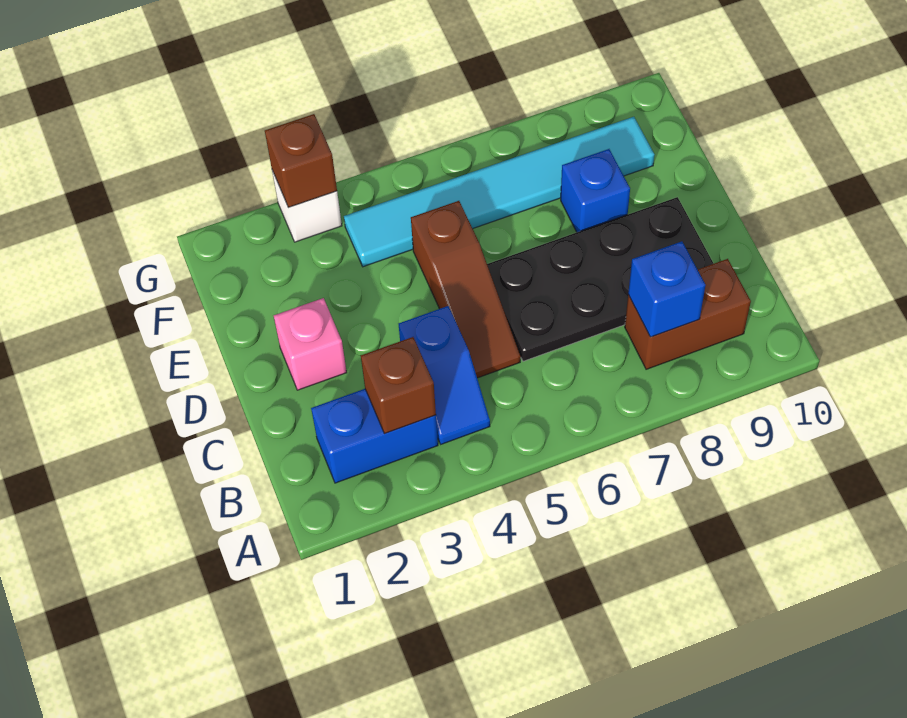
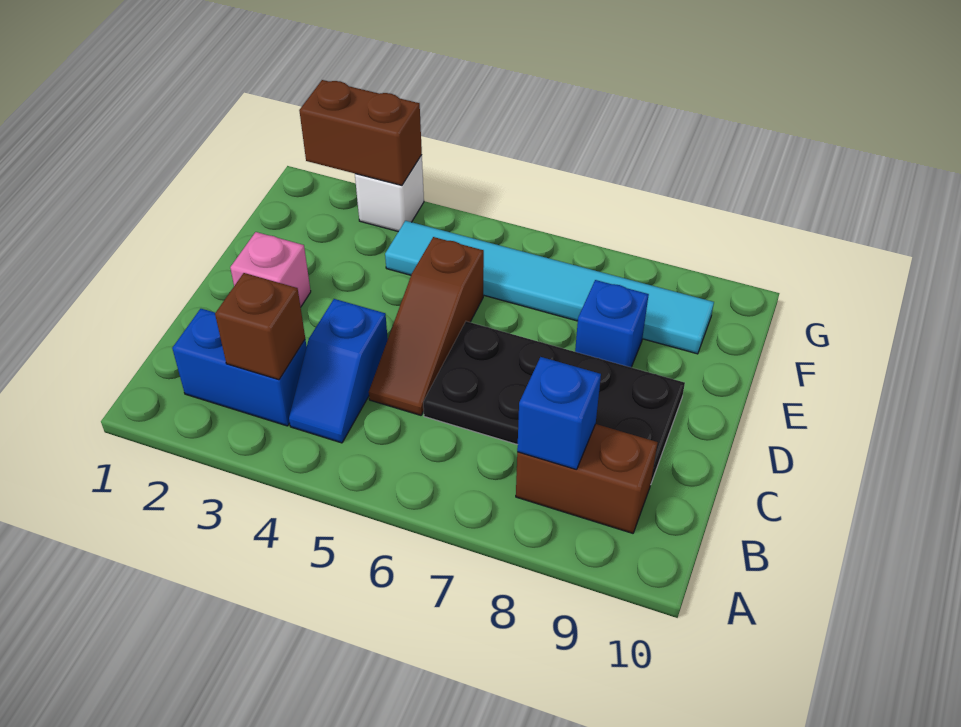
brown 1x1 brick [265,114,337,208] -> brown 1x2 brick [299,80,422,185]

